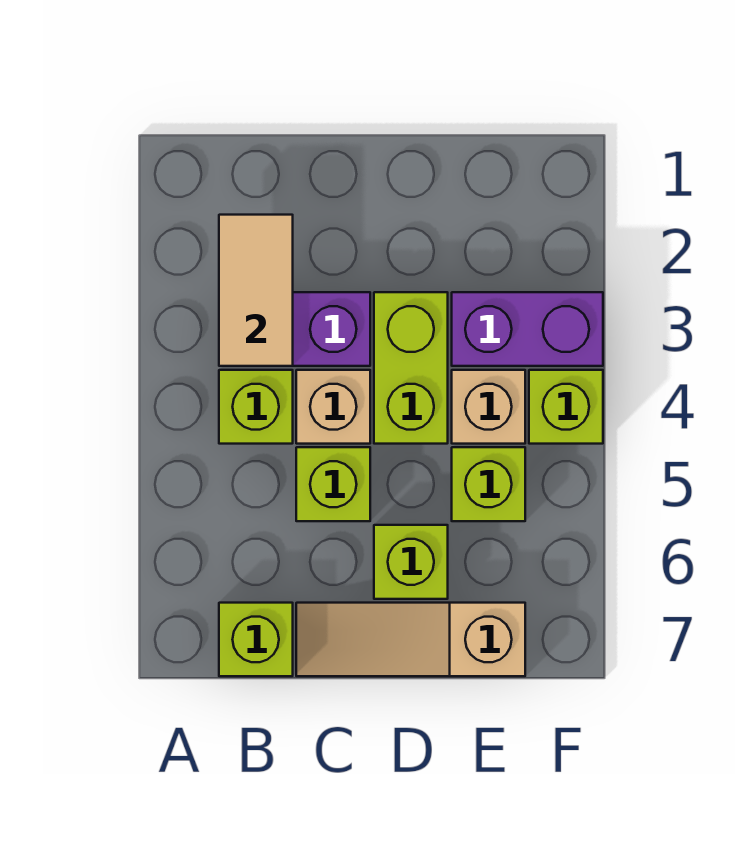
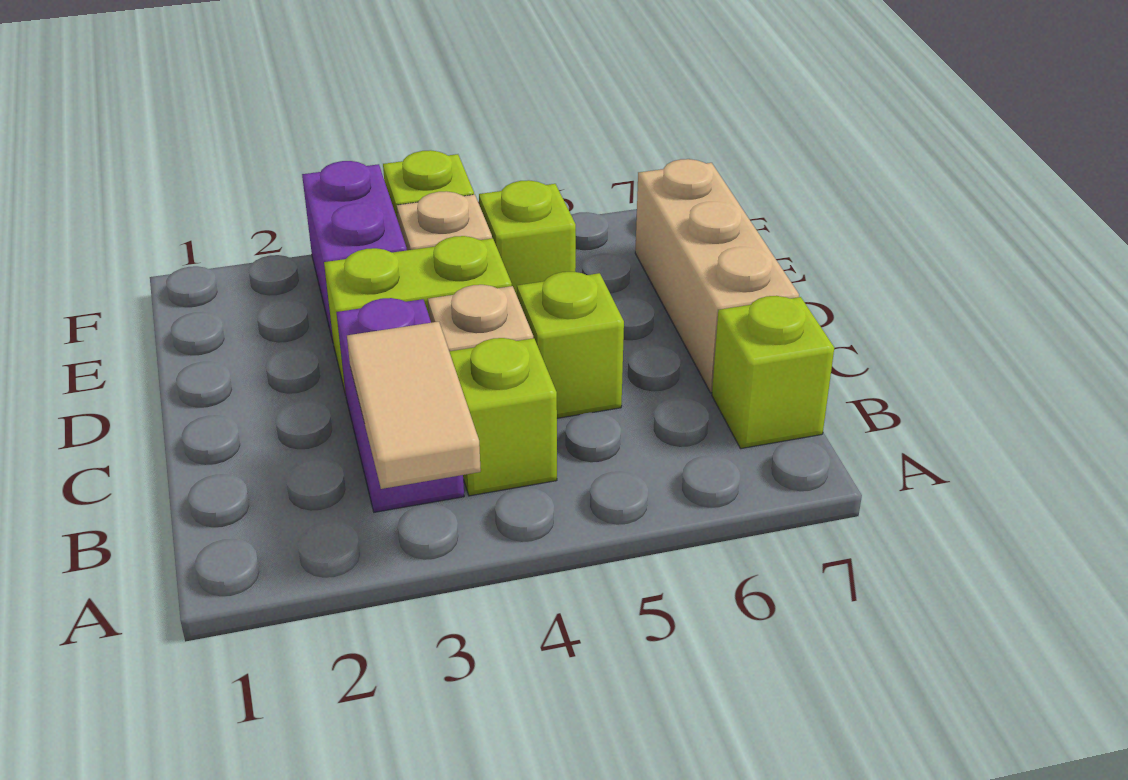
tan 1x2 tile [219,215,293,366] -> tan 1x2 tile turned to [347,322,481,489]
tan 1x3 slope [296,603,525,676] -> tan 1x3 brick [635,159,799,393]
lime 1x1 brick [374,525,448,599] -> none

